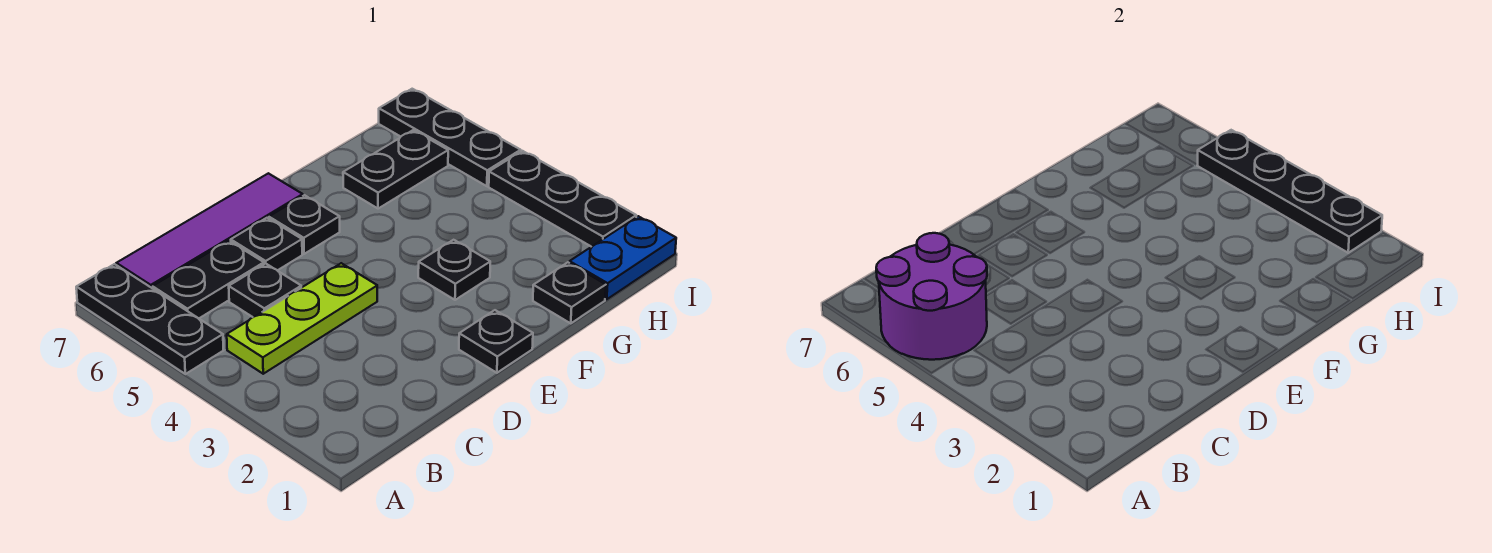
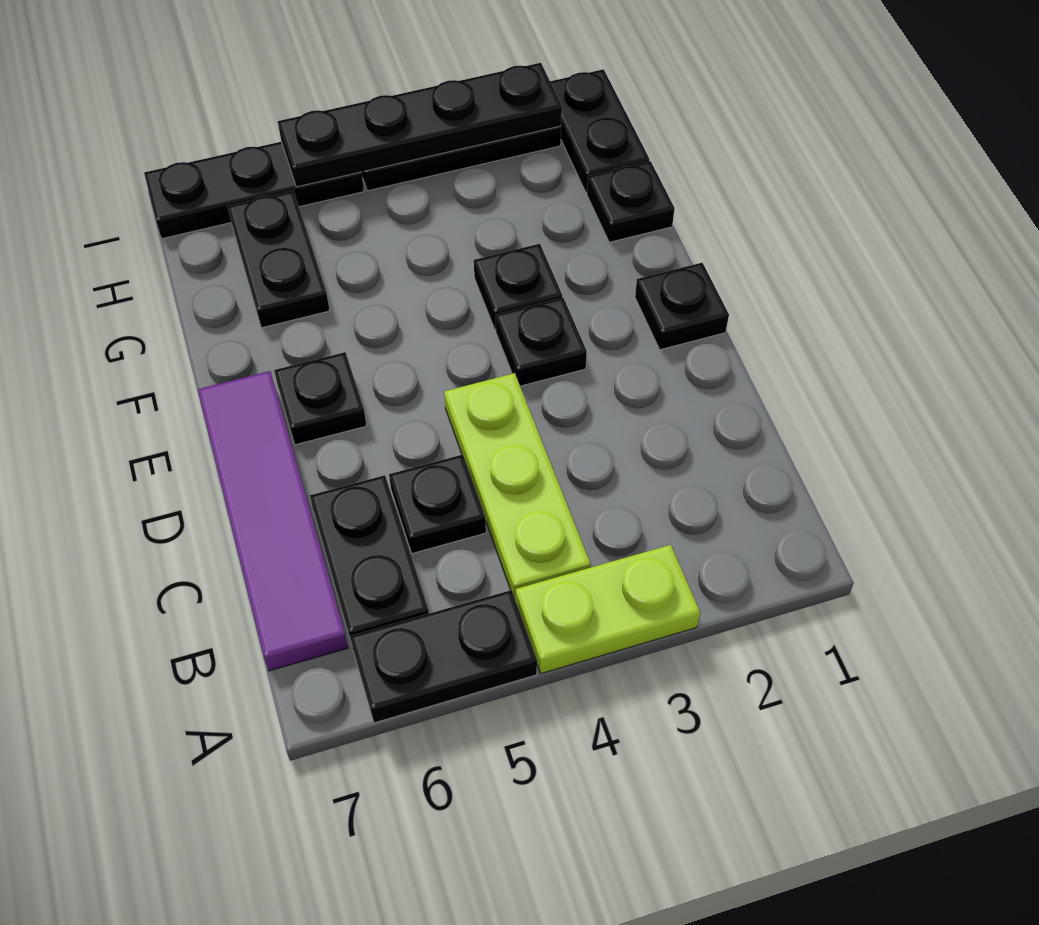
none -> lime 1x2 plate [516,545,700,673]
black 1x3 plate [76,264,223,374] -> black 1x2 plate [350,590,537,723]
purple 2x2 round brick [876,233,987,360] -> none
black 1x1 plate [231,218,302,270] -> black 1x1 plate moved to [496,298,587,386]
blue 1x2 plate [569,216,676,299] -> black 1x2 plate [550,69,649,192]

